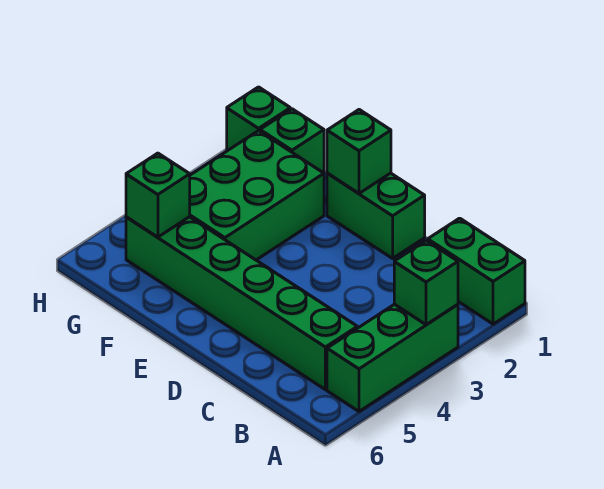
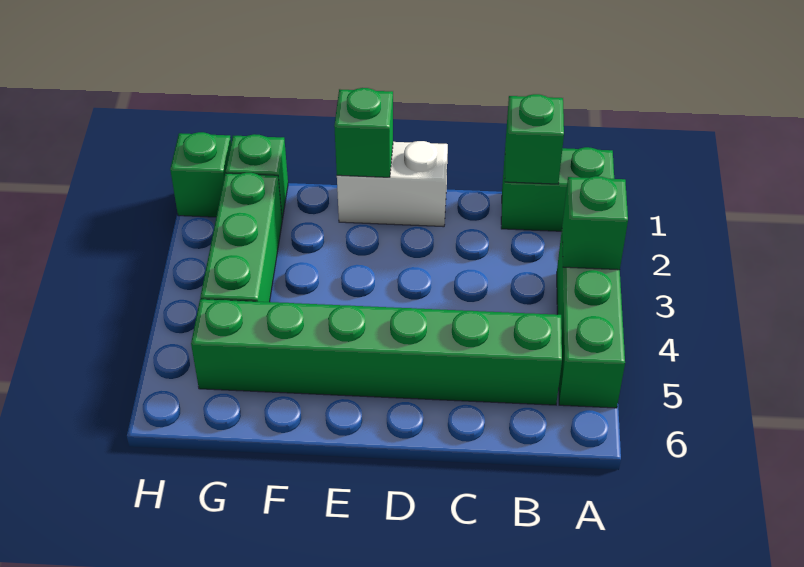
green 1x2 brick [327,173,425,258] -> white 1x2 brick [337,141,448,227]
green 2x3 brick [190,131,324,260] -> green 1x3 brick [200,173,282,302]
green 1x1 brick [126,153,190,237] -> green 1x1 brick moved to [505,94,564,184]

